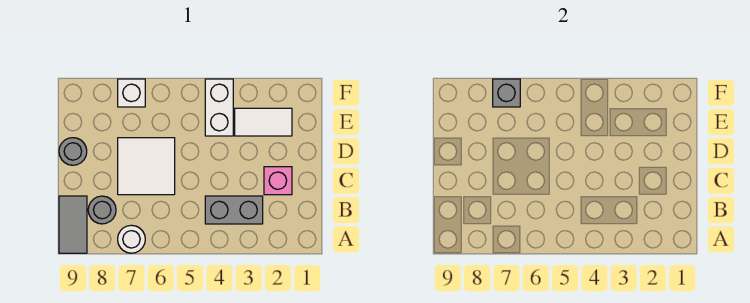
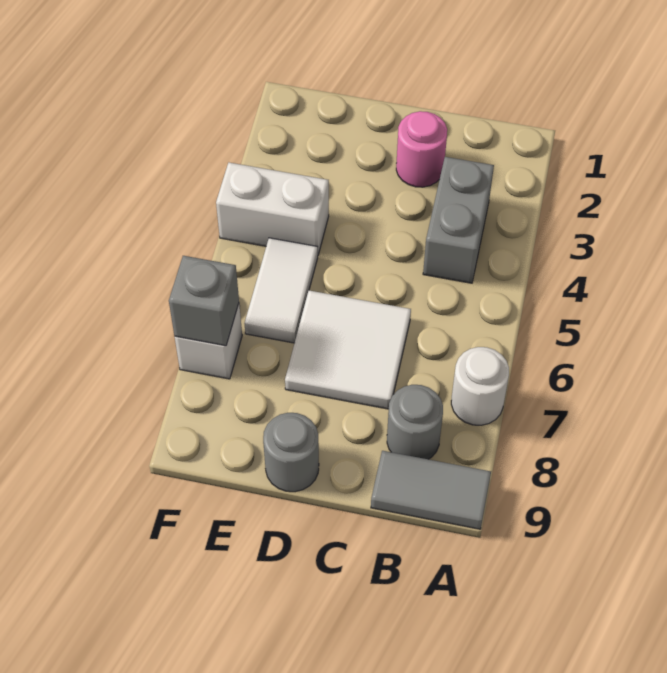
pink 1x1 brick [264,167,292,195] -> pink 1x1 round brick [396,111,447,187]
white 1x2 tile [235,108,292,136] -> white 1x2 tile moved to [244,238,318,343]

